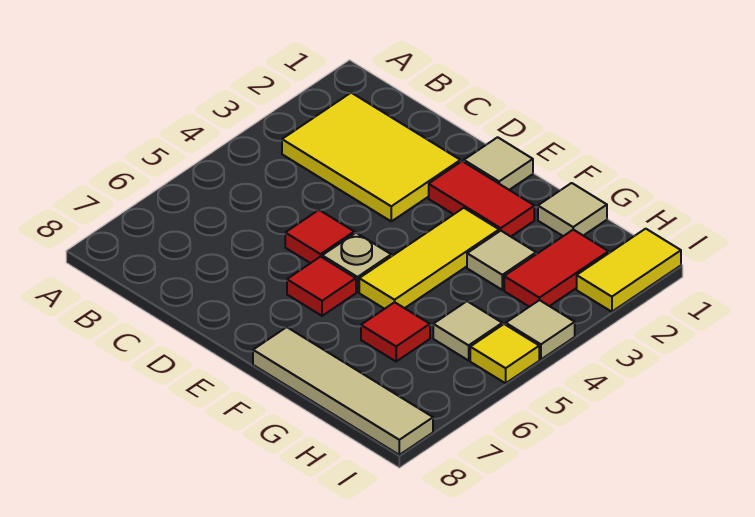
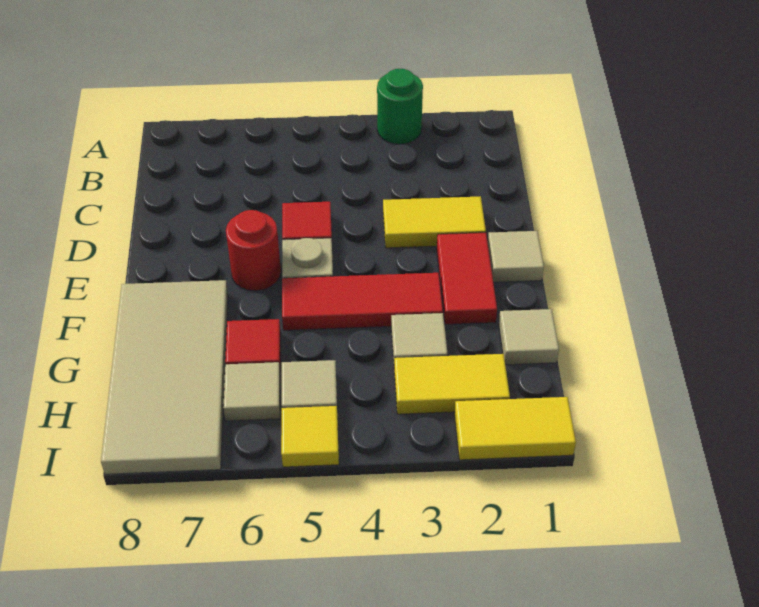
none -> green 1x1 round brick [377,69,423,144]
yellow 2x3 tile [282,93,460,221] -> yellow 1x2 tile [383,196,486,248]
red 1x1 tile [287,257,356,316] -> red 1x1 round brick [226,210,281,291]
yellow 1x3 tile [359,208,499,309] -> red 1x3 tile [282,273,443,330]
tan 1x4 tile [253,327,433,455] -> tan 2x4 tile [101,280,228,474]
red 1x2 tile [504,230,609,307] -> yellow 1x2 tile [394,354,510,414]
tan 1x1 tile [505,300,575,359] -> tan 1x1 tile moved to [223,362,280,421]

